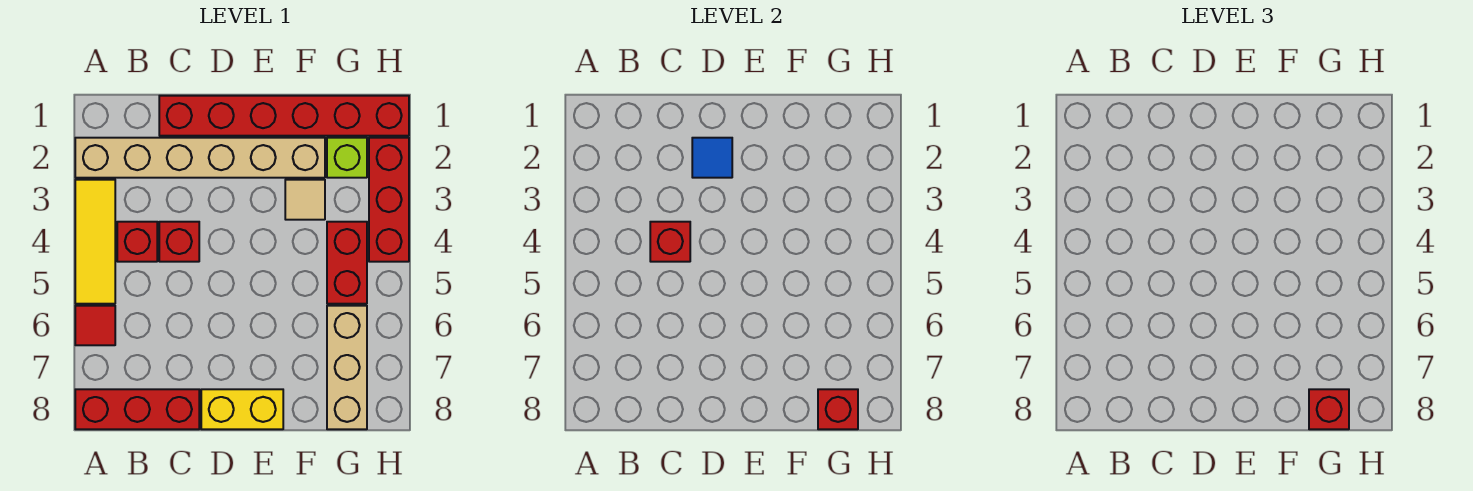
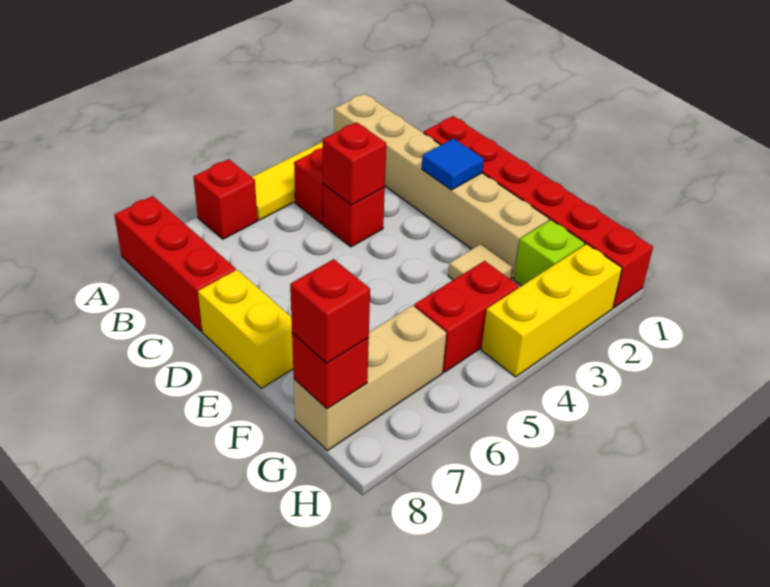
red 1x1 tile [75,306,115,345] -> red 1x1 brick [193,159,257,239]
red 1x3 brick [369,138,409,262] -> yellow 1x3 brick [481,244,622,377]

